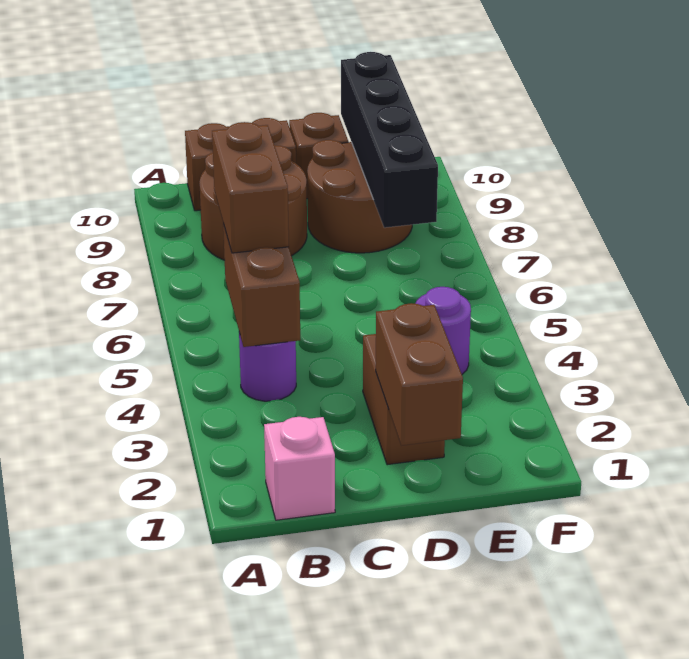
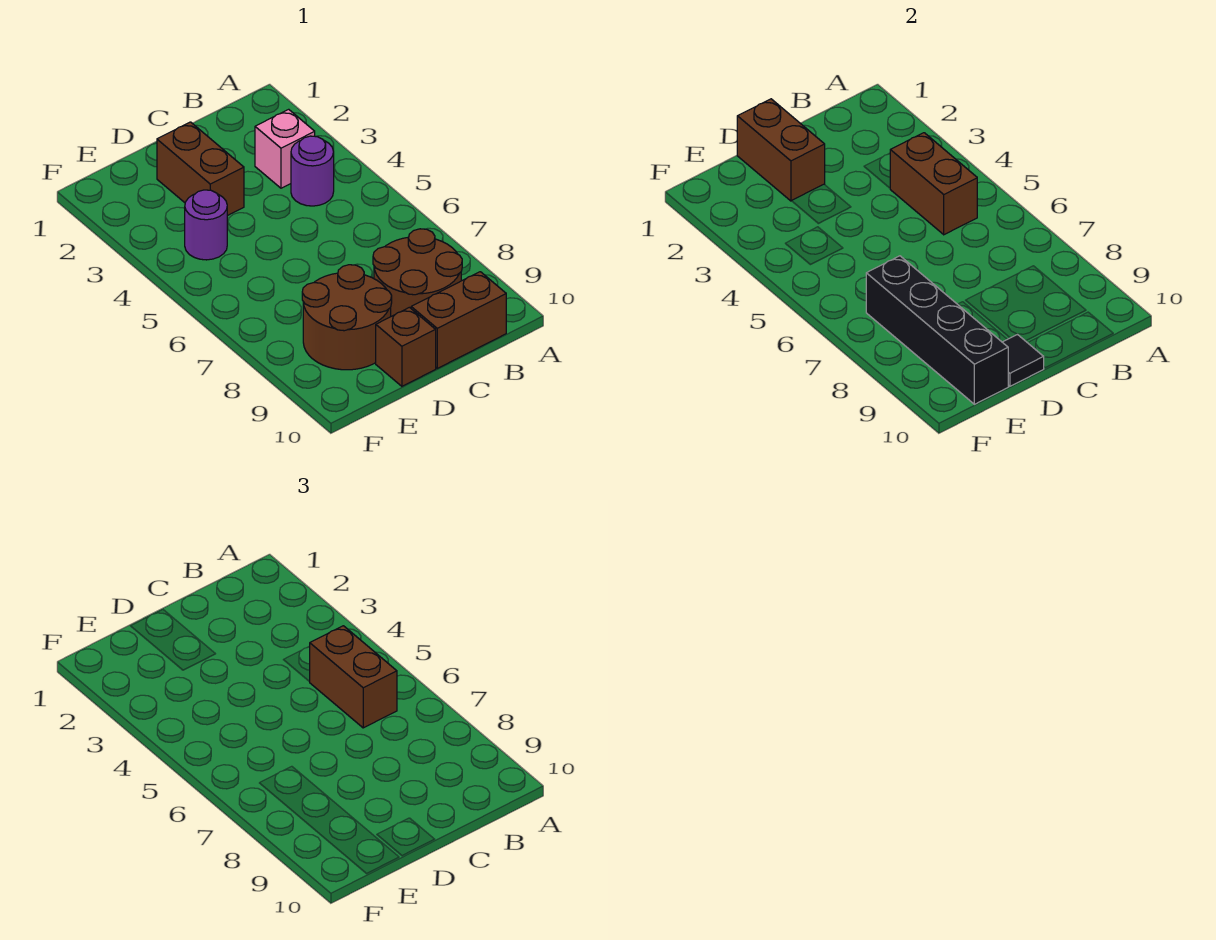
pink 1x1 brick [264,417,335,520] -> pink 1x1 brick moved to [255,109,315,188]
none -> black 1x1 tile [1003,335,1044,386]

